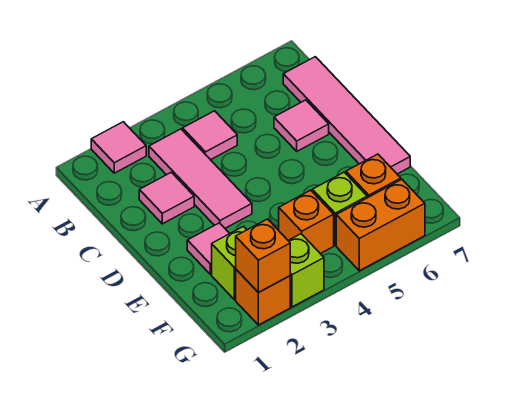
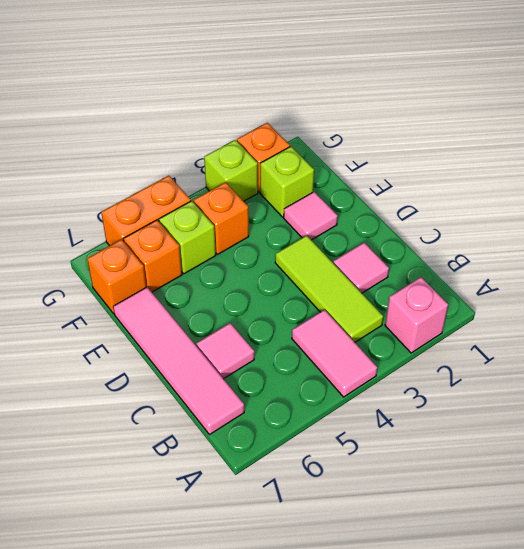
pink 1x1 tile [91,122,146,173] -> pink 1x1 brick [385,277,448,353]
pink 1x3 tile [149,129,252,228] -> lime 1x3 tile [275,236,383,342]
pink 1x1 tile [183,111,237,160] -> pink 1x2 tile [292,310,377,397]
orange 1x1 brick [236,219,290,293] -> orange 1x1 brick moved to [87,239,146,314]

